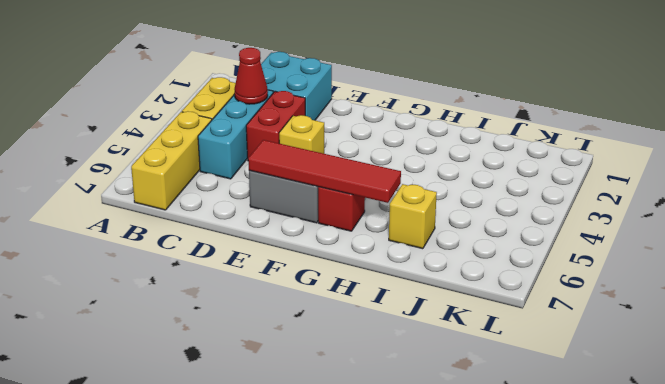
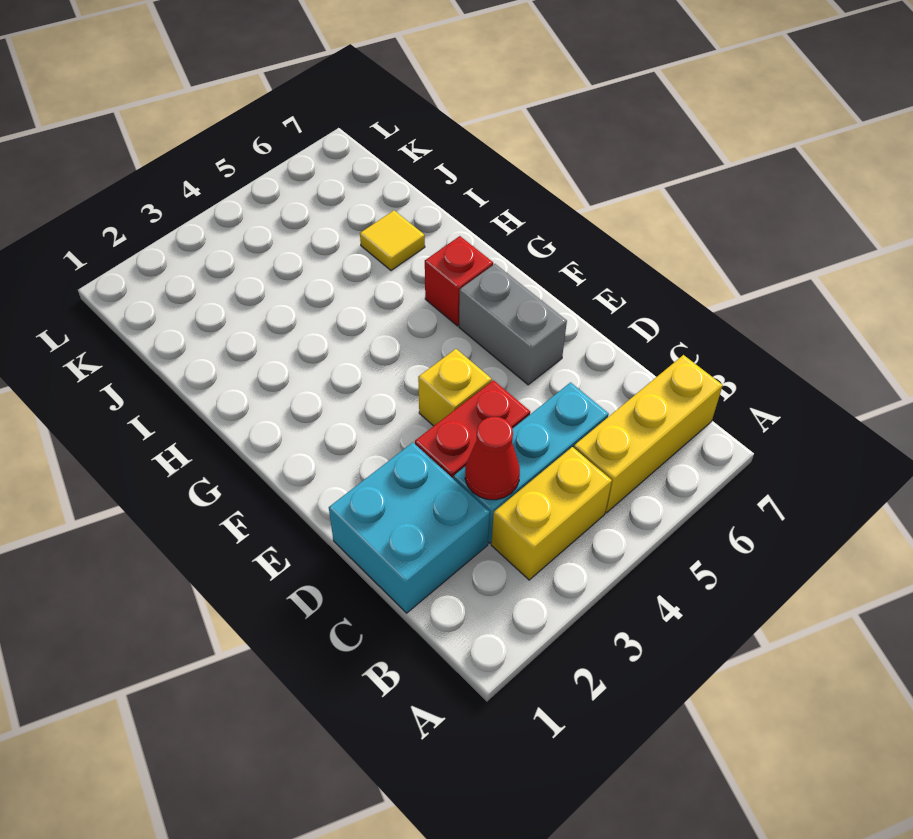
red 1x4 tile [248,140,401,203] -> none
yellow 1x1 brick [389,184,437,249] -> yellow 1x1 tile [360,211,425,271]

